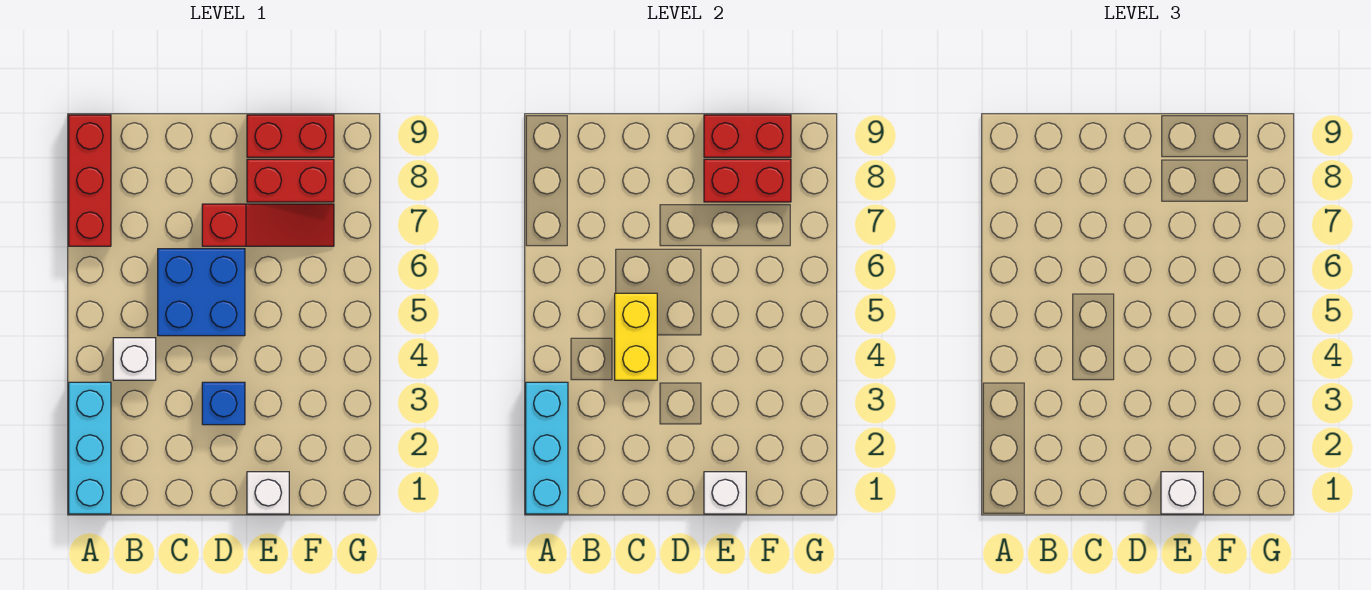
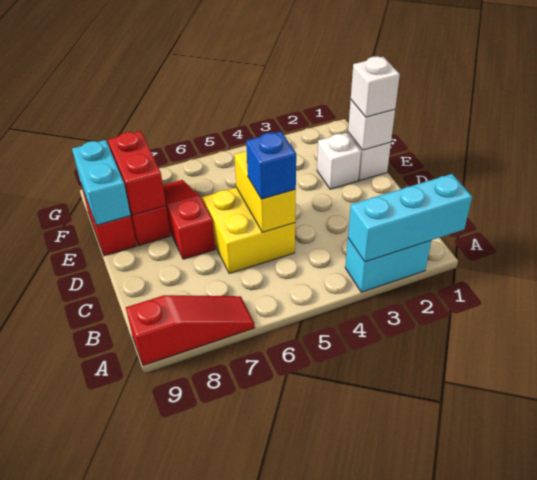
cyan 1x3 brick [69,382,111,514] -> cyan 1x2 brick [345,238,431,292]
red 1x3 brick [69,115,111,246] -> red 1x3 slope [126,295,255,365]
white 1x1 brick [113,338,156,380] -> white 1x1 brick moved to [317,133,361,189]
yellow 1x2 brick [615,293,657,380] -> yellow 1x2 brick turned to [234,151,296,232]
blue 2x2 brick [158,249,245,336] -> yellow 2x2 brick [203,187,295,273]
blue 1x1 brick [202,382,245,425] -> blue 1x1 brick moved to [246,131,296,199]
red 1x2 brick [704,115,791,157] -> cyan 1x2 brick [72,140,131,226]

